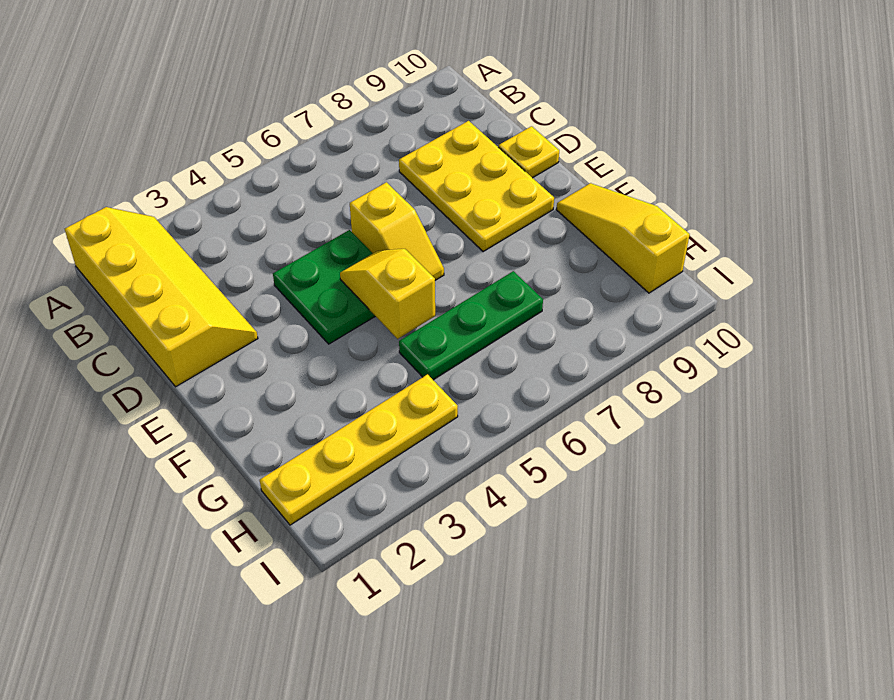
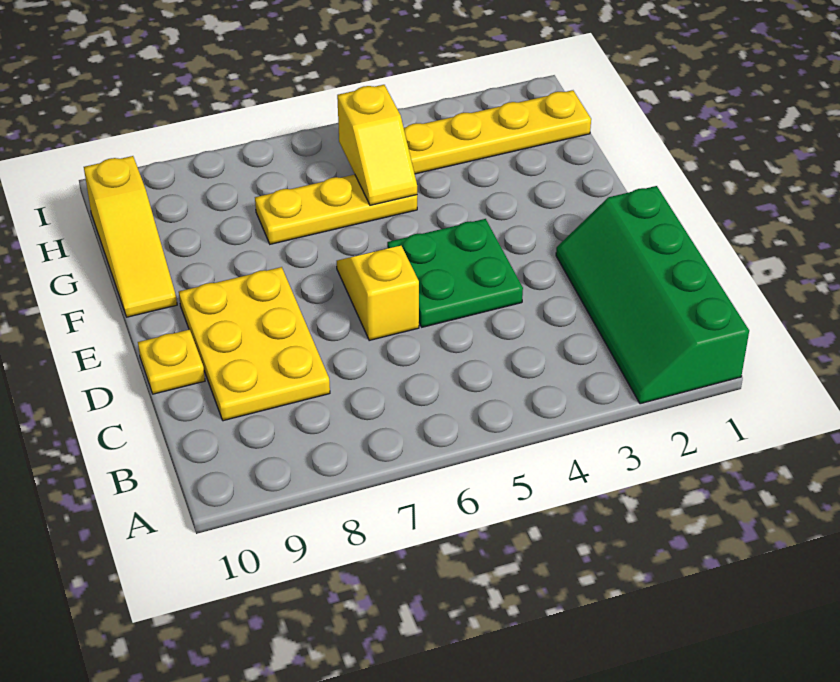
yellow 2x4 slope [65,207,258,387] -> green 2x4 slope [556,186,749,404]
yellow 1x2 slope [340,249,435,339] -> yellow 1x2 slope moved to [337,85,417,205]
green 1x3 plate [399,271,543,380] -> yellow 1x3 plate [255,175,417,244]

